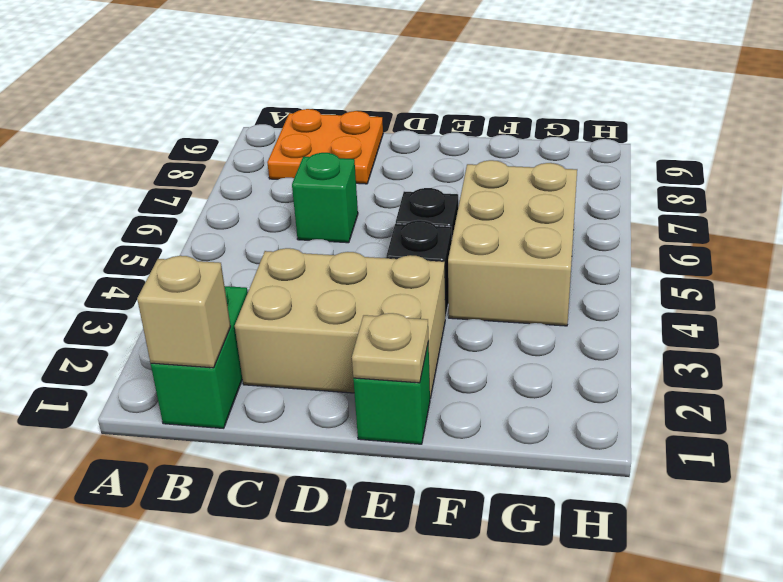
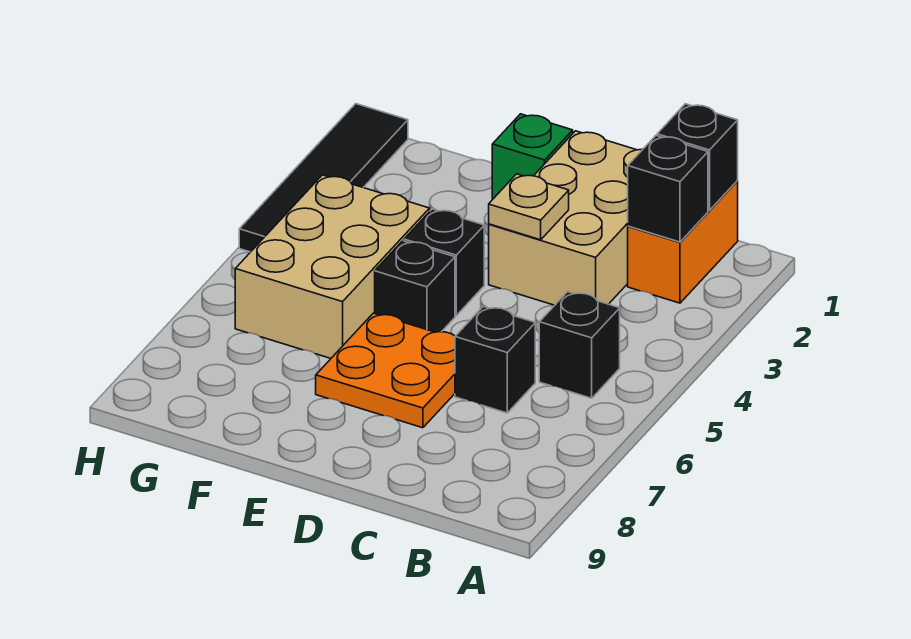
green 1x2 brick [151,286,248,428] -> orange 1x2 brick [628,181,738,303]
tan 1x1 brick [137,256,231,368] -> black 1x1 brick [657,104,738,210]
none -> black 1x1 brick [628,136,708,242]
none -> black 1x1 brick [539,292,620,398]
orange 2x2 plate [267,109,383,184] -> orange 2x2 plate moved to [316,313,455,428]
tan 2x3 brick [235,248,445,398] -> tan 2x3 brick turned to [489,131,643,305]
green 1x1 brick [292,153,358,243] -> black 1x1 brick [455,306,535,413]
tan 1x1 plate [352,313,429,383] -> tan 1x1 plate moved to [489,174,569,240]
none -> black 1x4 tile [239,104,408,252]

